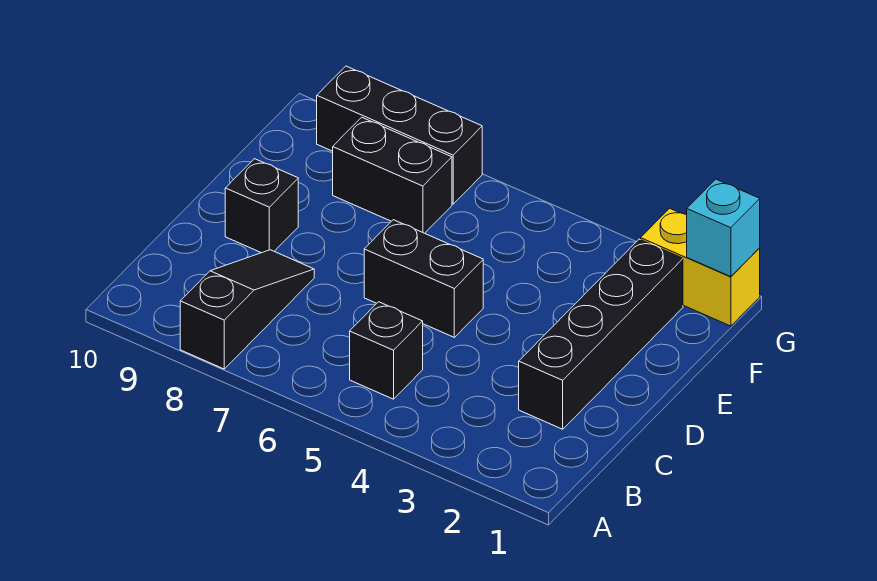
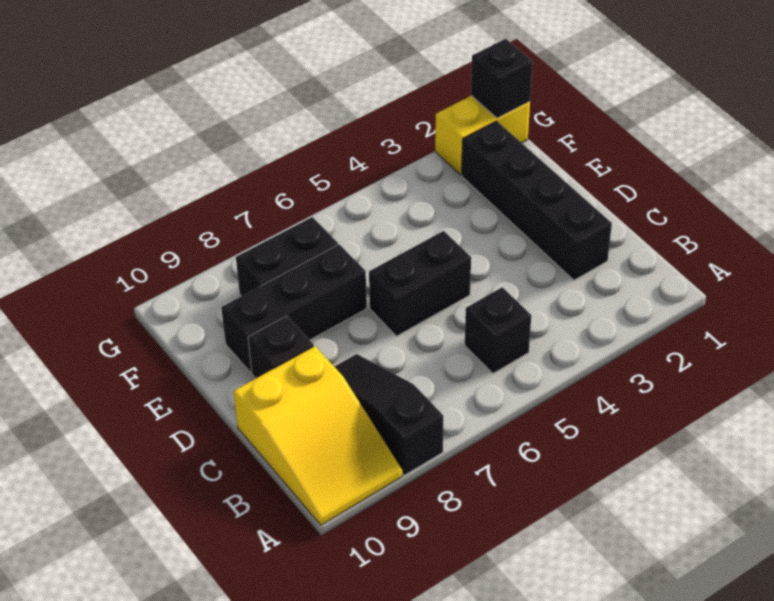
none -> yellow 2x3 slope [233,346,402,525]
cyan 1x1 brick [687,179,760,277] -> black 1x1 brick [471,39,533,118]
black 1x3 brick [317,66,482,204] -> black 1x3 brick moved to [221,244,367,372]

